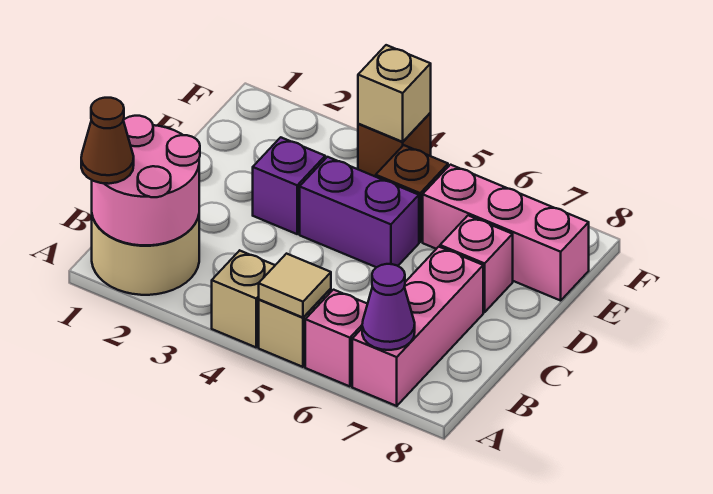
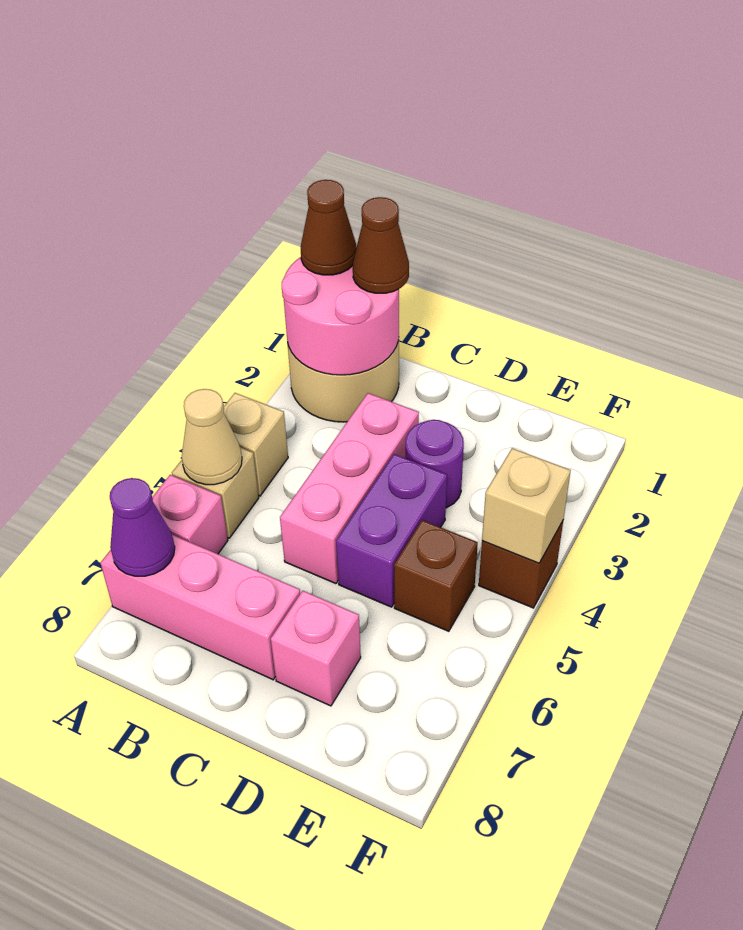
tan 1x1 tile [259,254,331,317] -> tan 1x1 cone [182,389,242,485]
none -> brown 1x1 cone [353,197,409,293]
purple 1x1 brick [253,137,325,234] -> purple 1x1 round brick [406,420,464,508]
pink 1x3 brick [423,165,589,301] -> pink 1x3 brick moved to [280,393,419,584]

